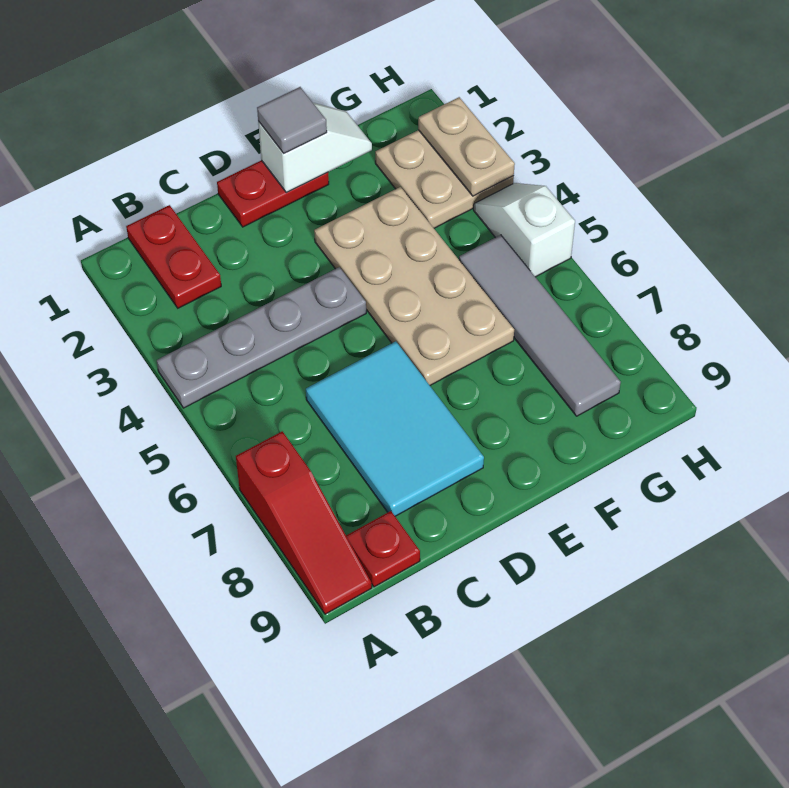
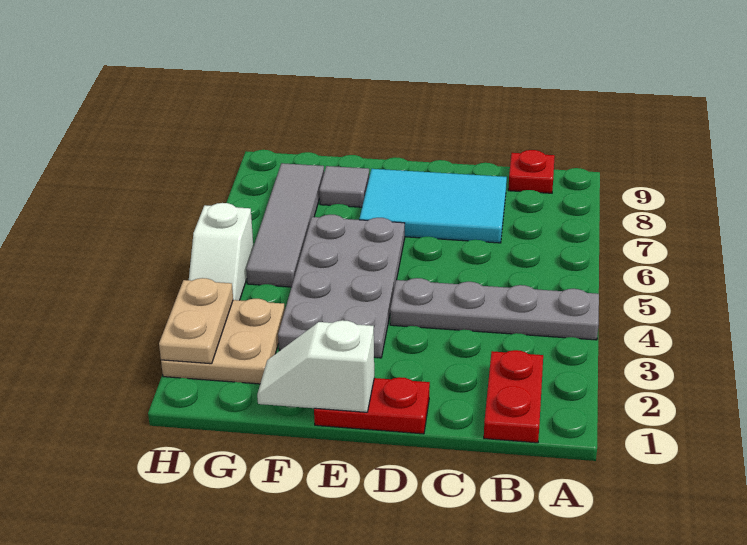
red 1x3 slope [236,431,372,614] -> none
cyan 2x3 tile [306,341,484,516] -> cyan 2x3 tile turned to [359,169,507,243]
grey 1x1 tile [257,87,327,153] -> grey 1x1 tile moved to [319,166,369,207]
tan 2x4 plate [314,187,514,385] -> grey 2x4 plate [278,215,405,358]

